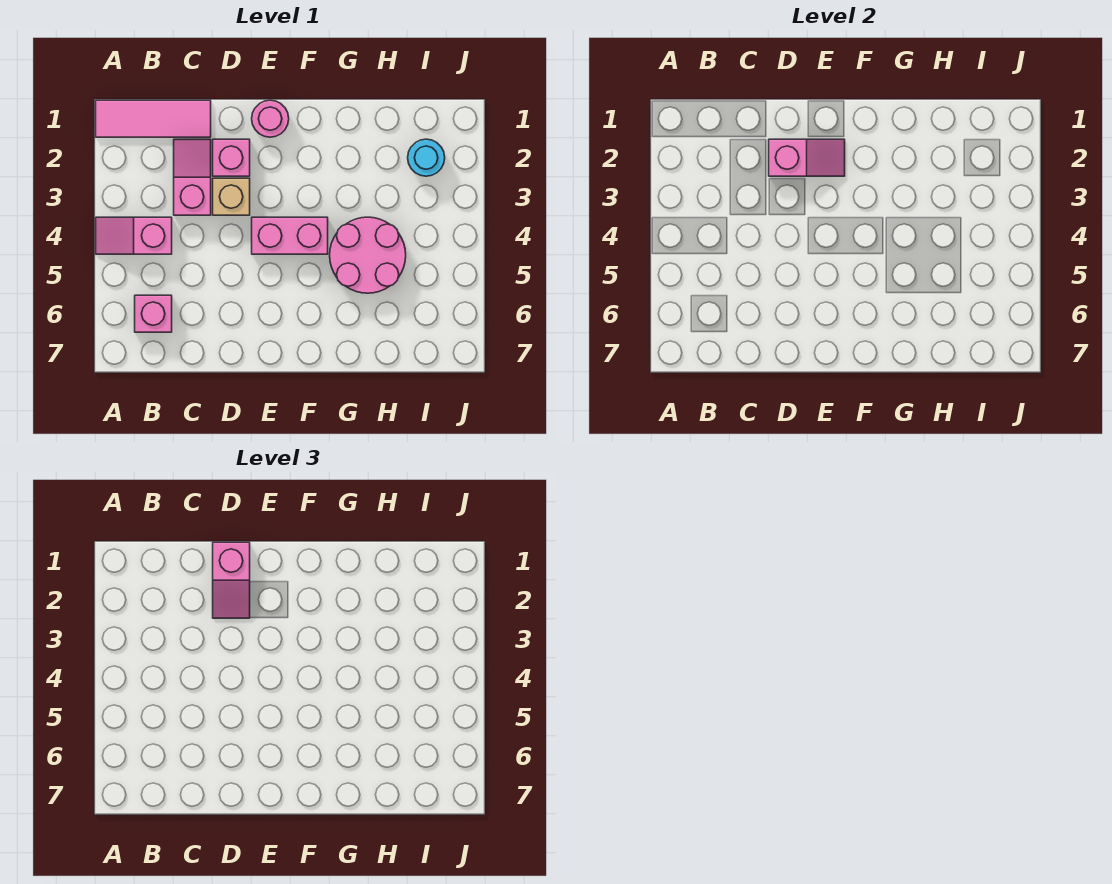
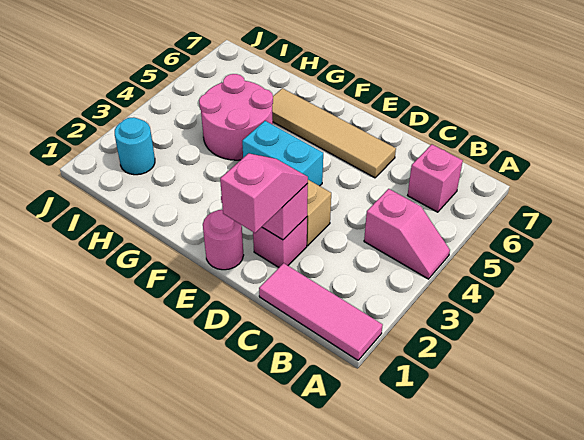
pink 1x2 slope [174,139,211,215] -> none
none -> tan 1x4 tile [272,88,396,178]
pink 1x2 brick [252,217,328,254] -> cyan 1x2 brick [242,121,323,186]

